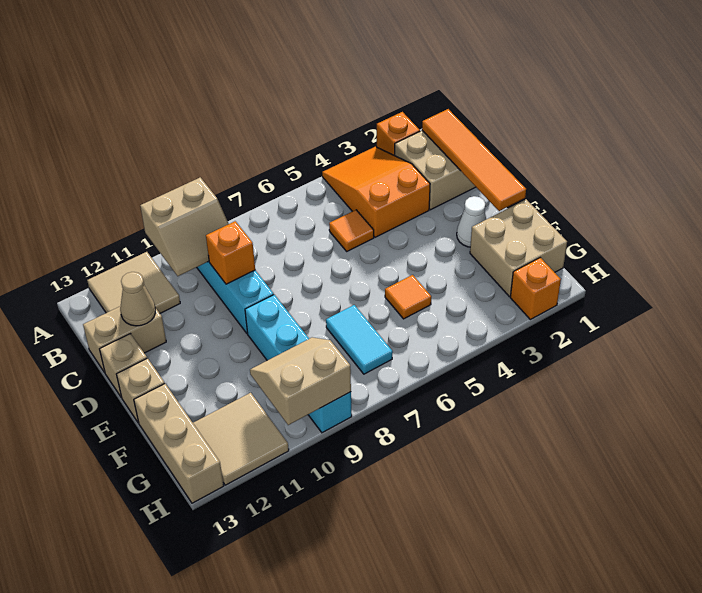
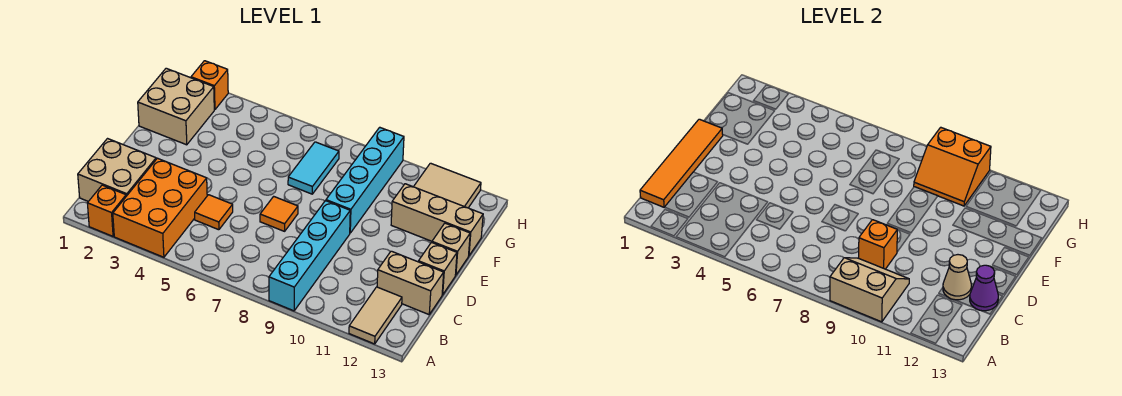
orange 2x3 slope [322,147,430,237] -> orange 2x3 brick [113,158,207,257]
tan 2x2 tile [87,252,180,313] -> tan 1x2 tile [349,287,402,344]
none -> purple 1x1 cone [970,265,998,311]
white 1x1 cone [457,196,486,247] -> none
orange 1x1 tile [385,275,431,319] -> orange 1x1 tile moved to [260,196,298,231]
tan 1x3 brick [134,384,224,503] -> tan 1x3 brick turned to [391,184,483,255]
tan 2x2 slope [250,337,351,425] -> orange 2x2 slope [914,127,991,206]

